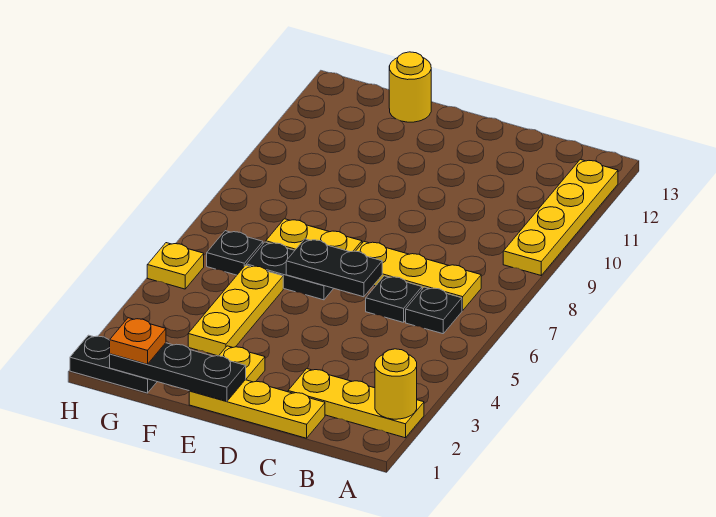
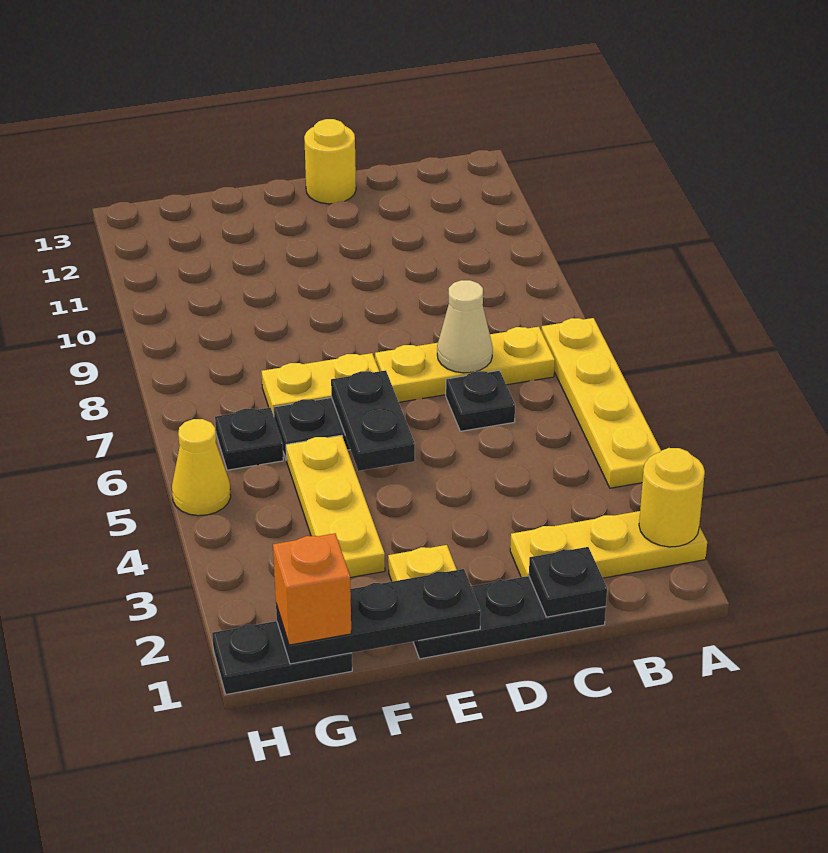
yellow 1x4 plate [503,159,618,275] -> yellow 1x4 plate moved to [541,318,661,488]
black 1x1 plate [406,287,462,334] -> black 1x1 plate moved to [529,547,607,617]
yellow 1x3 plate [189,380,325,438] -> black 1x3 plate [413,576,606,659]
none -> tan 1x1 cone [437,280,493,373]
black 1x2 plate [286,239,382,297] -> black 1x2 plate turned to [331,370,415,471]
yellow 1x1 round brick [389,52,431,122] -> yellow 1x1 round brick moved to [304,119,356,204]
orange 1x1 plate [110,318,166,364] -> orange 1x1 brick [273,534,351,645]
yellow 1x1 plate [147,243,204,289] -> yellow 1x1 cone [172,419,231,516]

